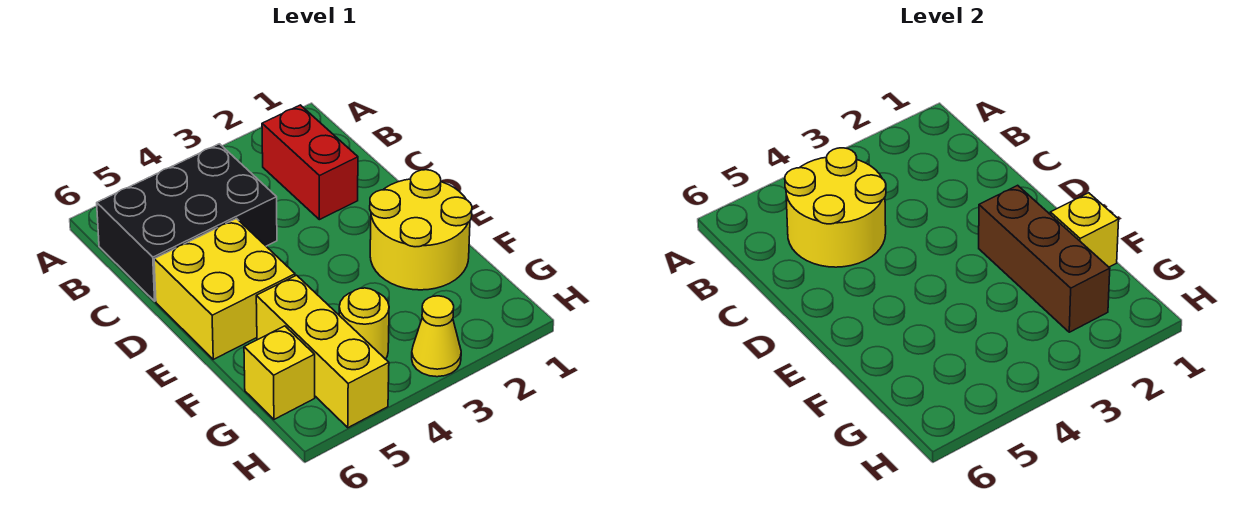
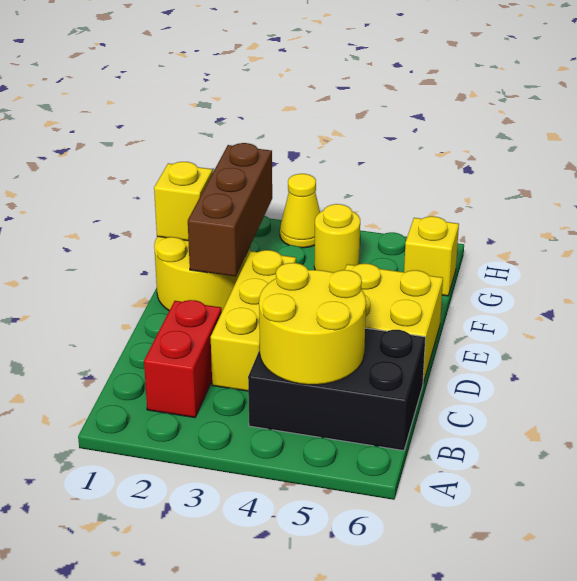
yellow 1x3 brick [256,275,389,428] -> yellow 1x3 brick moved to [211,250,296,391]

